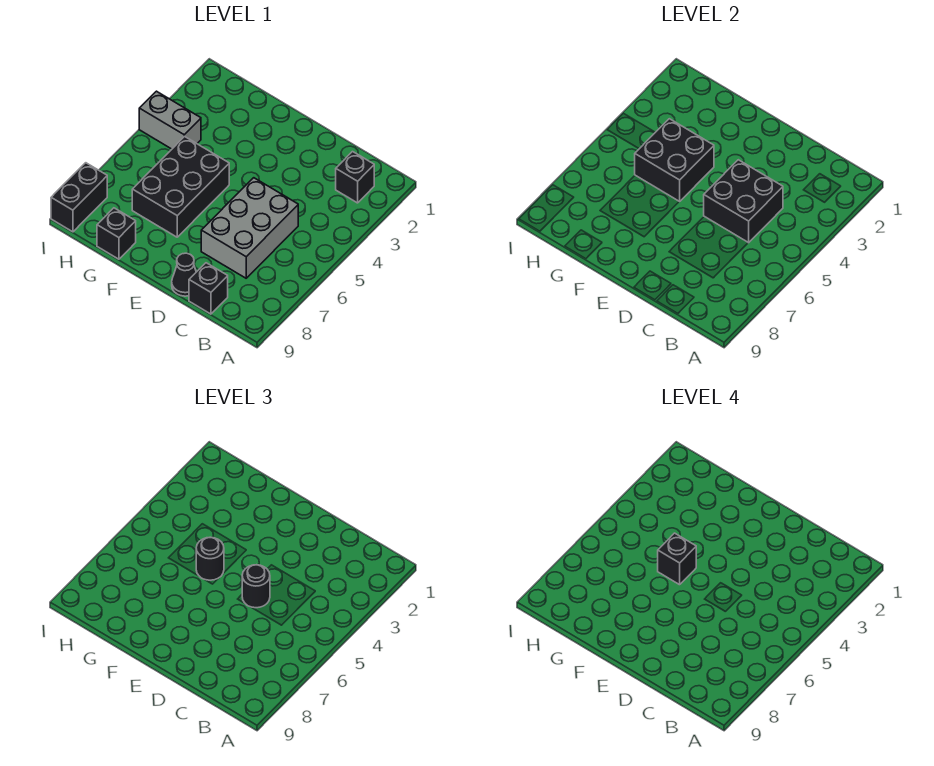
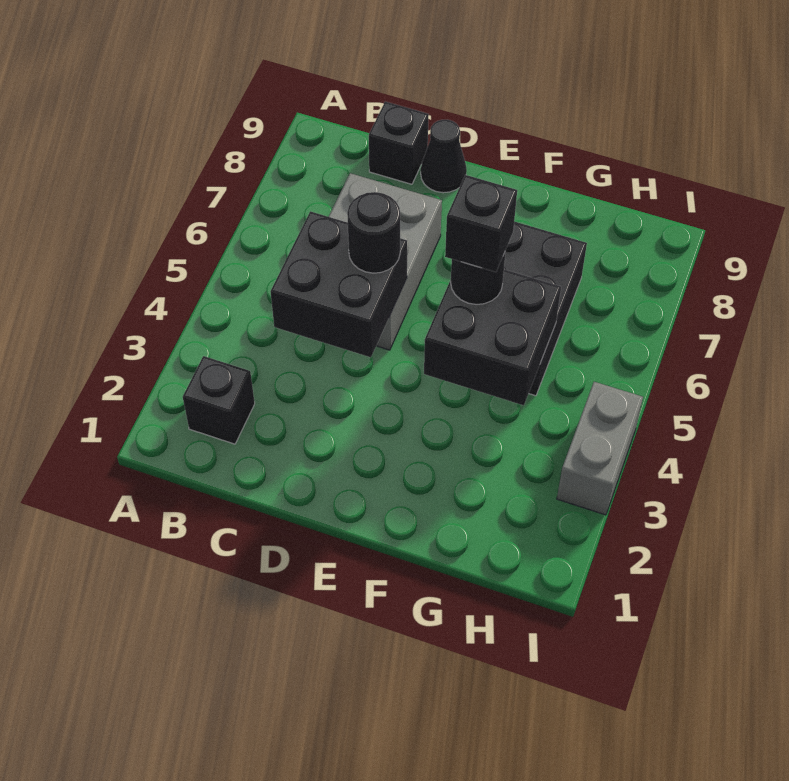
black 1x1 brick [97,208,136,259] -> none
grey 1x2 brick [139,91,201,149] -> grey 1x2 brick turned to [557,382,643,515]
black 1x2 brick [51,163,107,232] -> none

